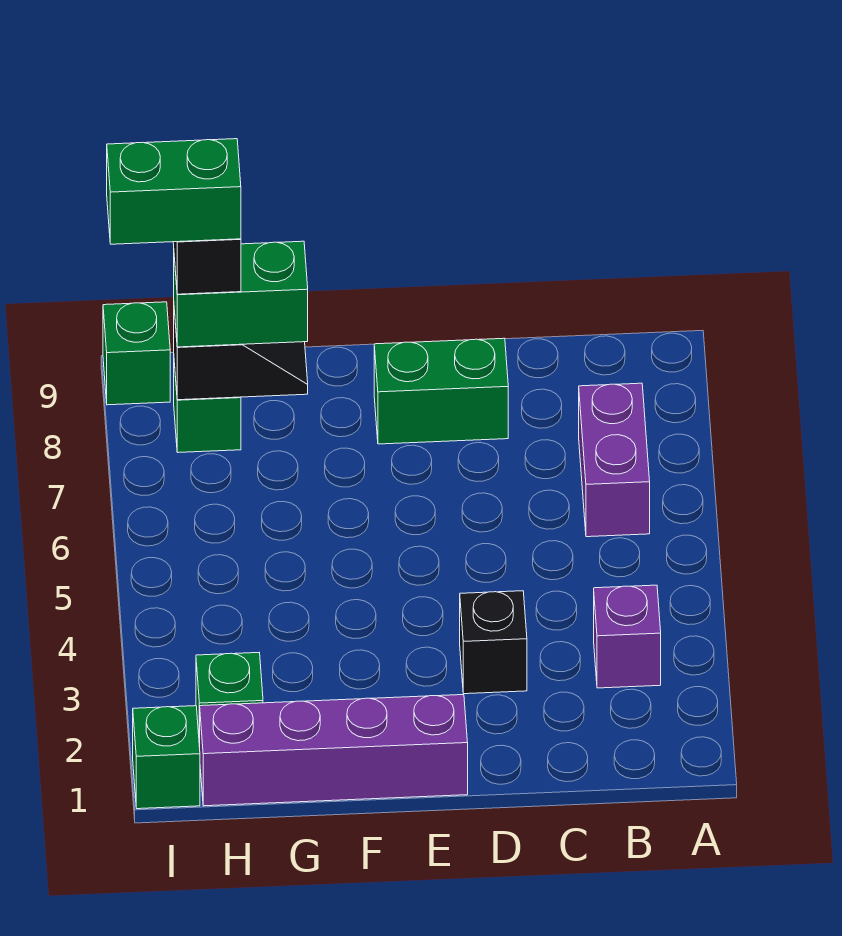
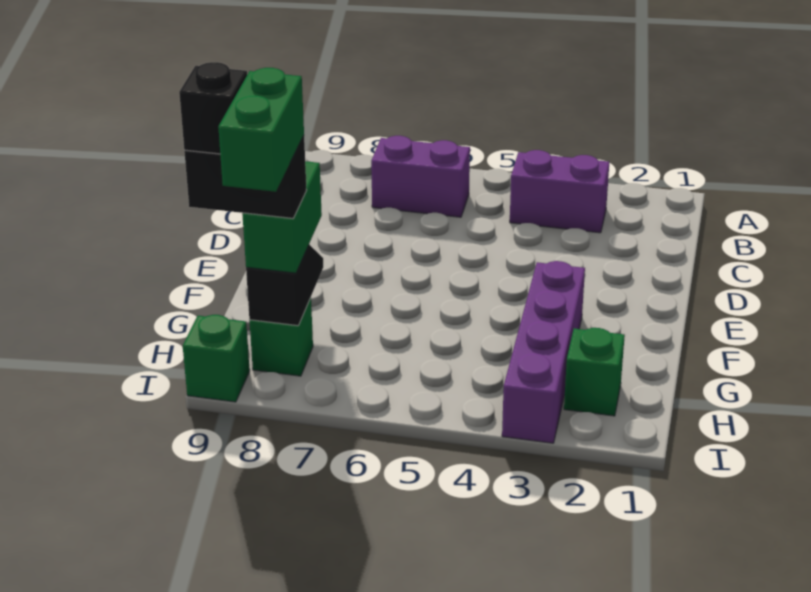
purple 1x1 brick [594,585,661,688] -> purple 1x2 brick [510,150,609,233]
black 1x1 brick [460,591,527,694] -> black 1x1 brick moved to [179,62,247,154]
green 1x2 brick [374,338,508,444] -> none
purple 1x4 brick [200,695,468,806] -> purple 1x4 brick moved to [502,261,585,443]
green 1x1 brick [133,706,200,809] -> none

